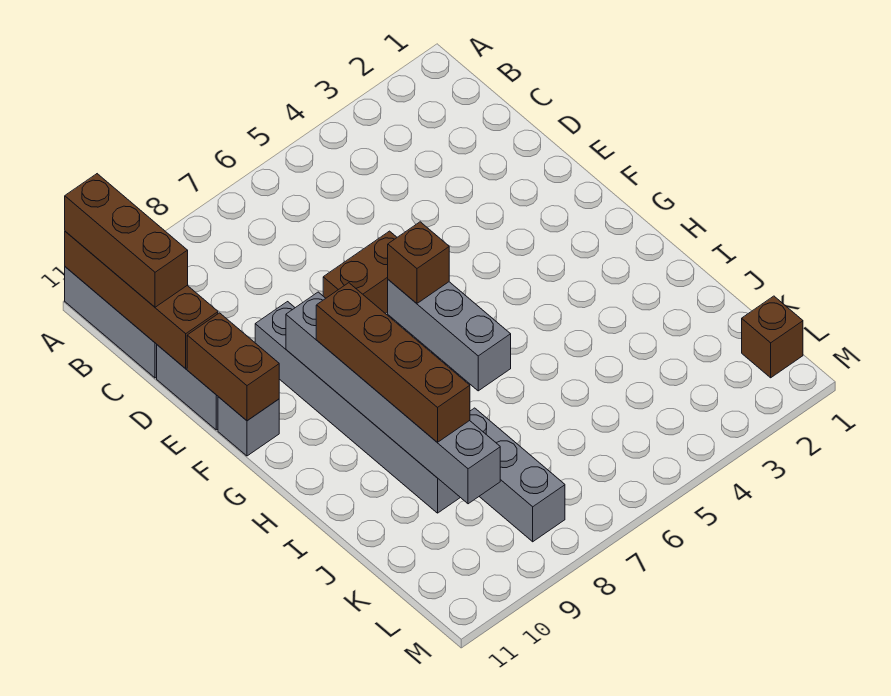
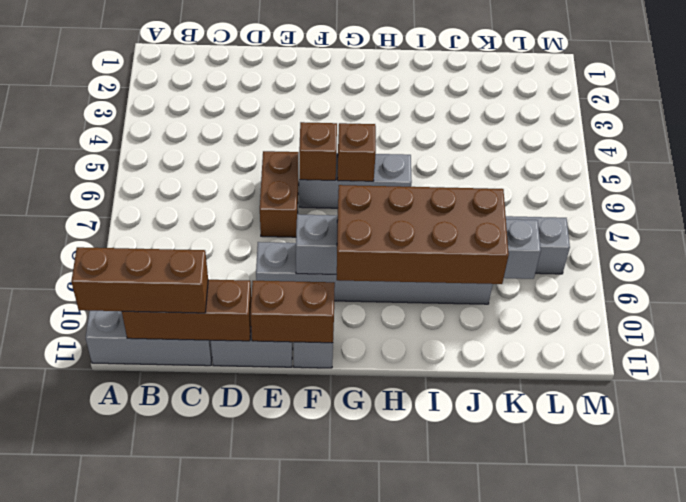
brown 1x4 brick [65,231,218,369] -> brown 1x3 brick [122,280,251,341]
brown 1x4 brick [316,283,470,442] -> brown 2x4 brick [336,185,509,284]
brown 1x1 brick [742,296,803,378] -> brown 1x1 brick moved to [337,123,376,181]

